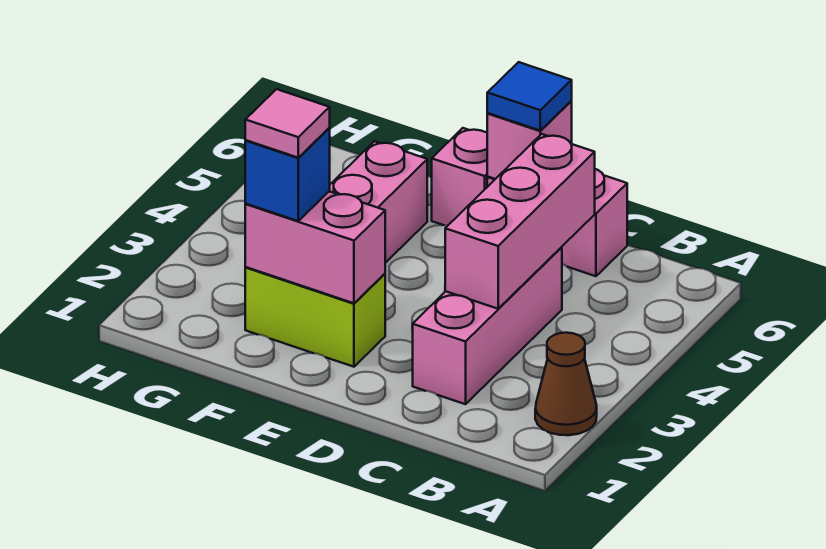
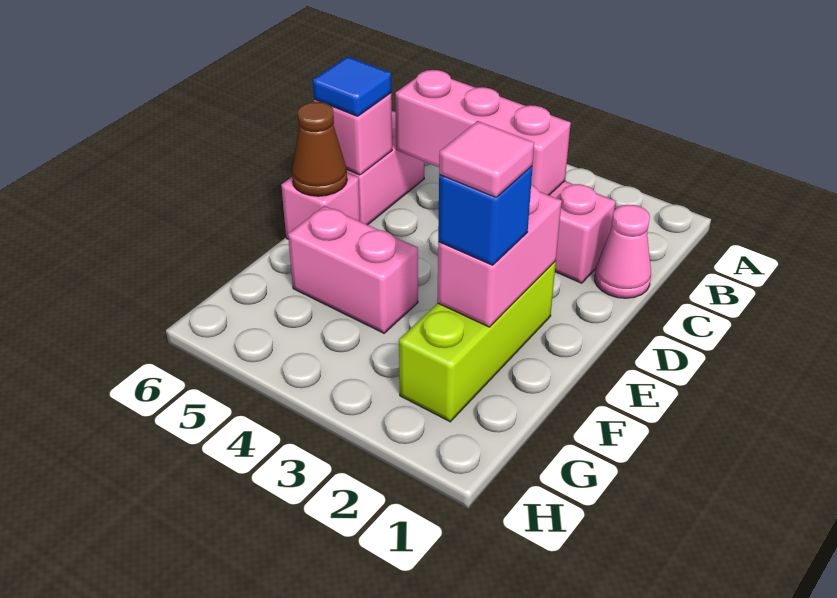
brown 1x1 cone [535,333,597,435] -> brown 1x1 cone moved to [292,102,347,196]
none -> pink 1x1 cone [595,205,651,298]
lime 1x2 brick [245,267,385,367] -> lime 1x3 brick [399,261,556,422]

